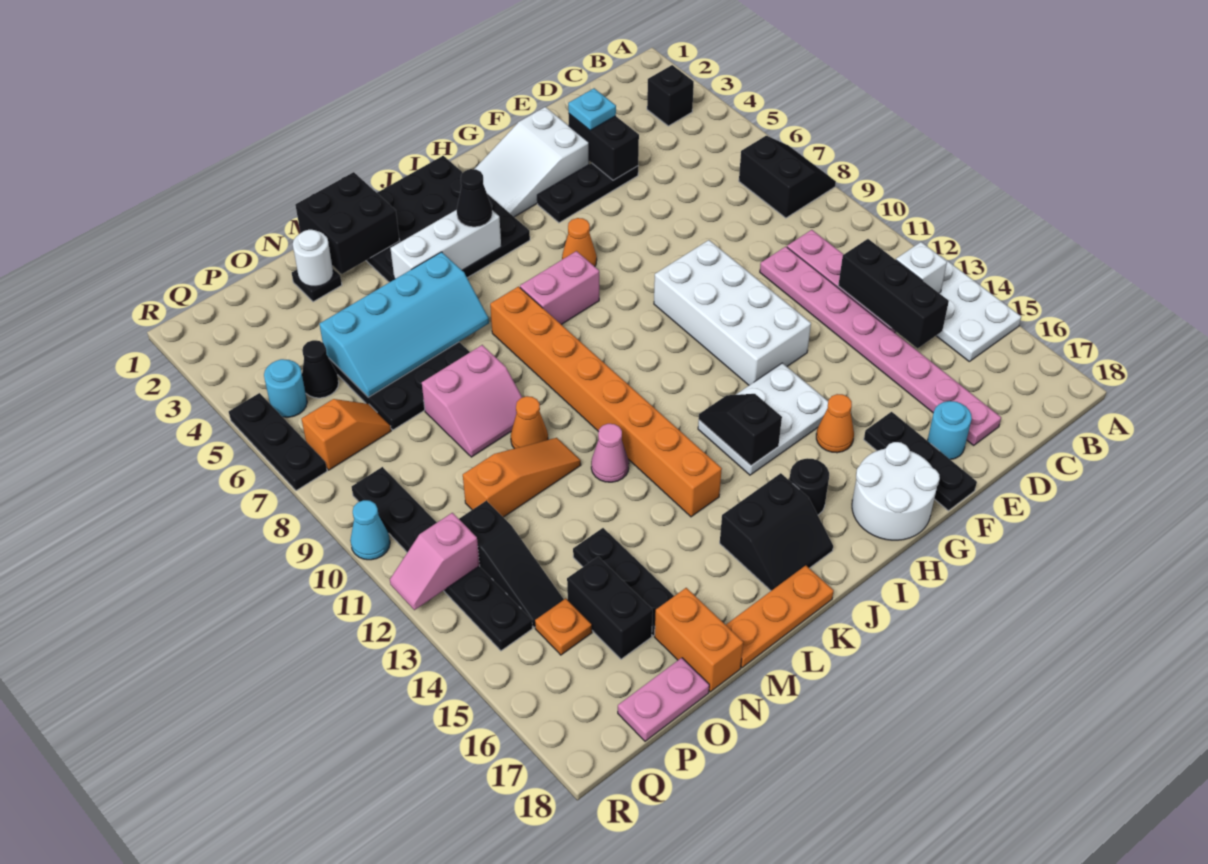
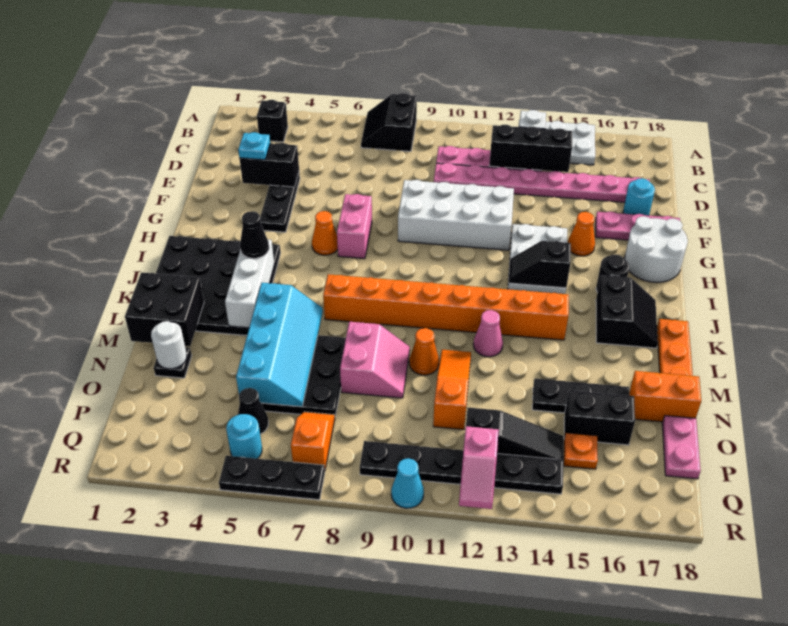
black 2x2 slope [739,136,836,218] -> black 2x2 slope turned to [361,93,417,151]
white 2x3 slope [475,107,589,217] -> none
black 1x3 plate [864,412,977,511] -> pink 1x3 plate [596,212,680,240]
pink 1x2 brick [520,251,599,325] -> pink 1x2 brick moved to [337,194,372,259]

